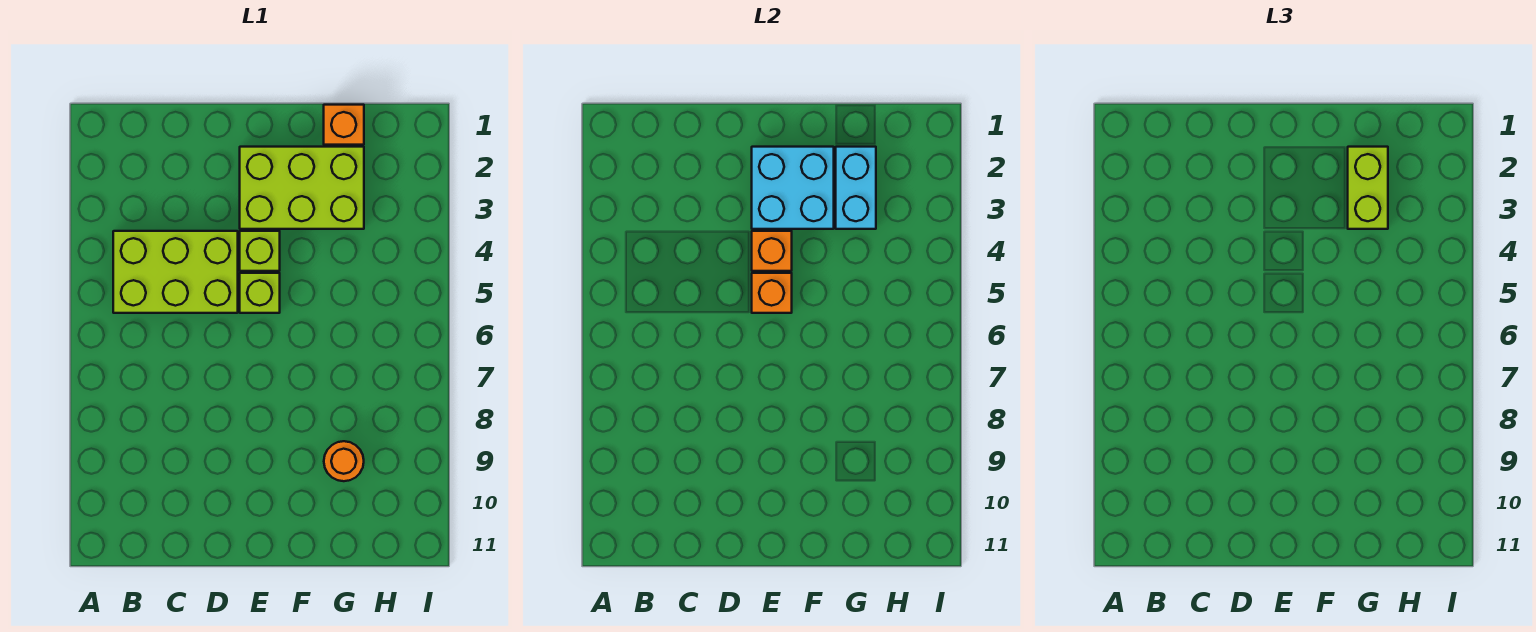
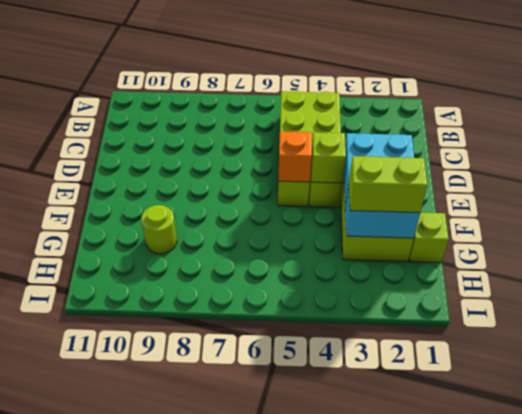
orange 1x1 brick [752,231,792,271] -> lime 1x1 brick [311,132,346,183]
orange 1x1 brick [324,105,364,145] -> lime 1x1 brick [409,213,449,263]
orange 1x1 round brick [324,441,364,481] -> lime 1x1 round brick [141,205,177,254]

